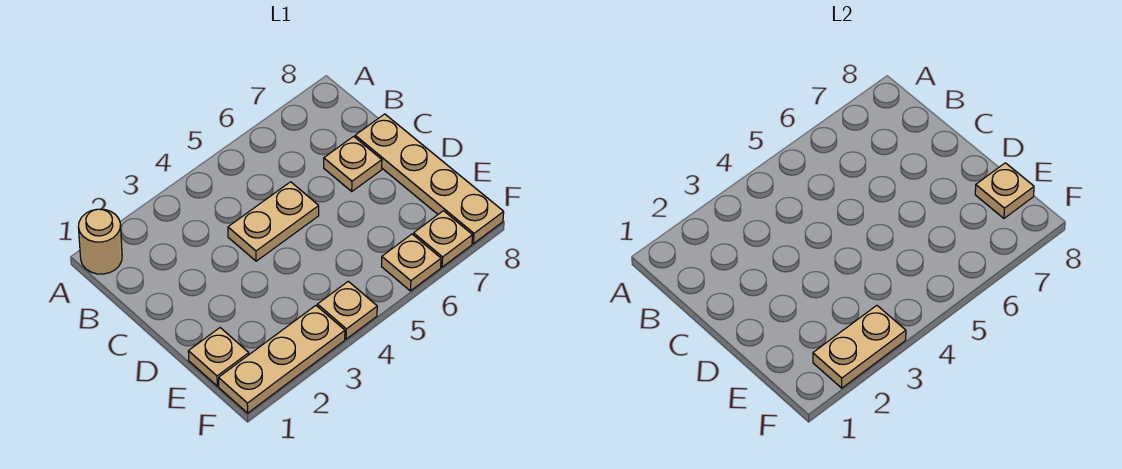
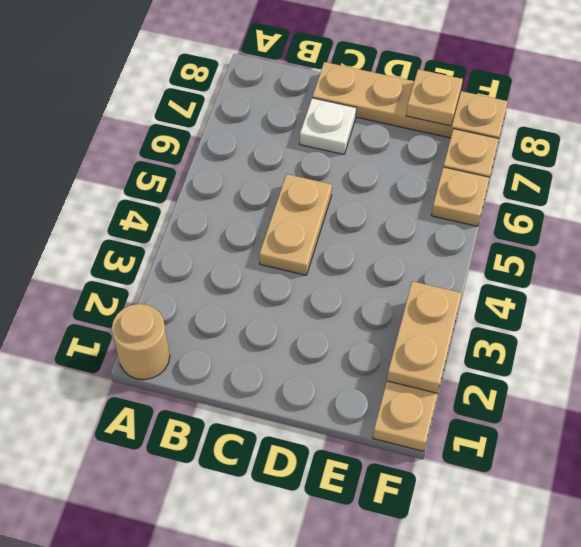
tan 1x1 plate [324,136,382,191] -> white 1x1 plate [300,98,356,154]
tan 1x1 plate [188,328,249,386] -> none
tan 1x1 plate [317,281,377,339] -> none

